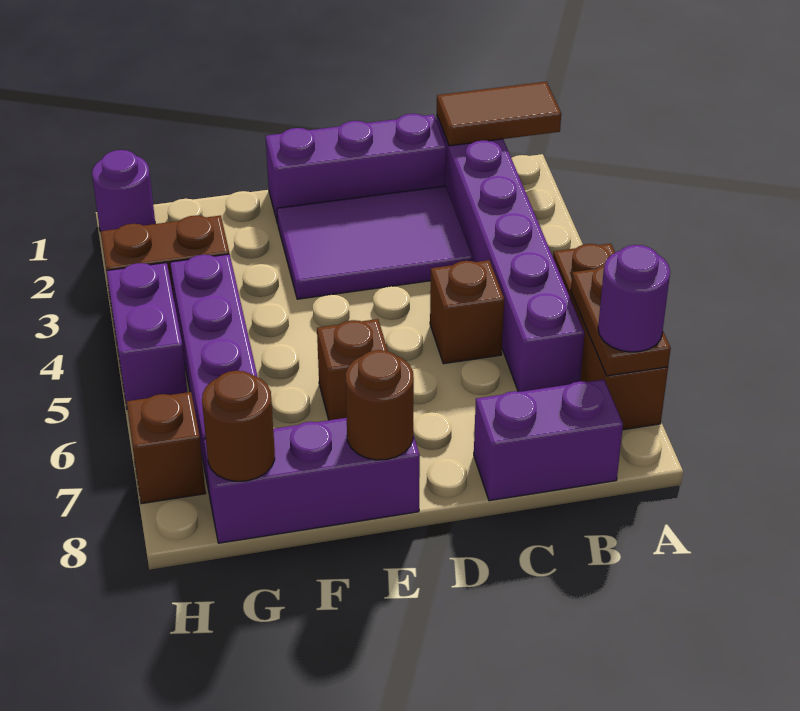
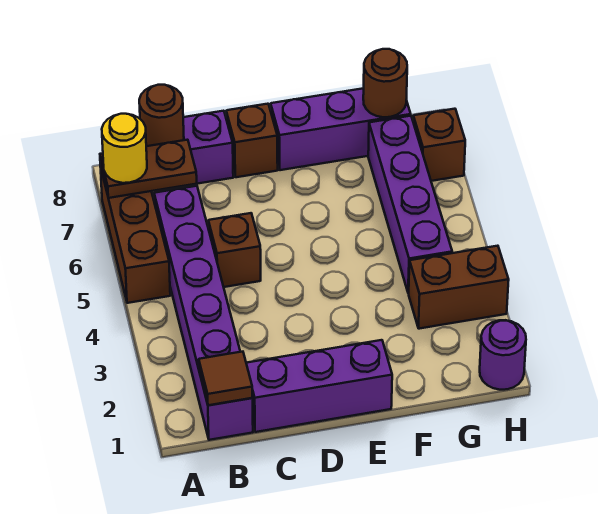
brown 1x2 tile [437,82,561,146] -> brown 1x1 tile [199,352,252,405]
brown 1x2 plate [571,265,671,376] -> brown 1x2 plate turned to [100,140,197,198]
purple 1x1 round brick [598,245,670,352] -> yellow 1x1 round brick [102,114,147,183]
purple 2x3 tile [277,186,473,299] -> none
brown 1x1 brick [317,319,388,420] -> brown 1x1 brick moved to [226,104,278,177]
brown 1x1 round brick [345,350,414,460] -> brown 1x1 round brick moved to [139,85,184,146]
purple 1x2 brick [107,263,187,407] -> none

